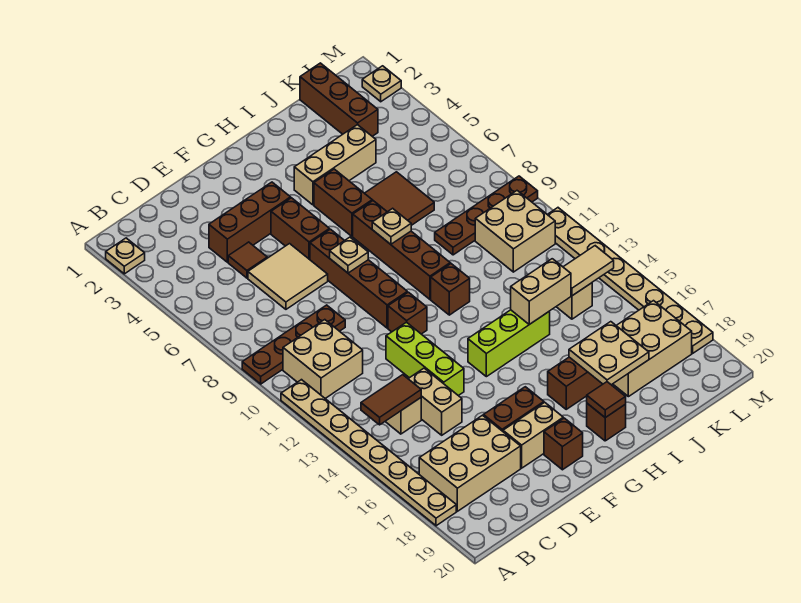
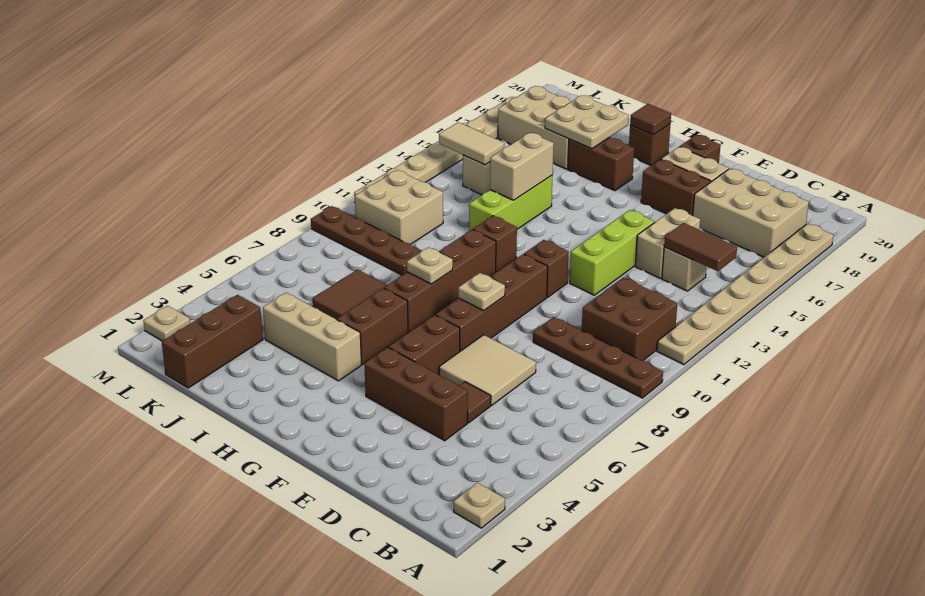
tan 2x2 brick [283,320,363,398] -> brown 2x2 brick [582,277,677,361]
lime 1x3 brick [468,310,550,377] -> lime 1x3 brick turned to [469,175,553,231]
tan 1x2 brick [511,259,571,324] -> tan 1x2 brick turned to [490,133,554,200]

